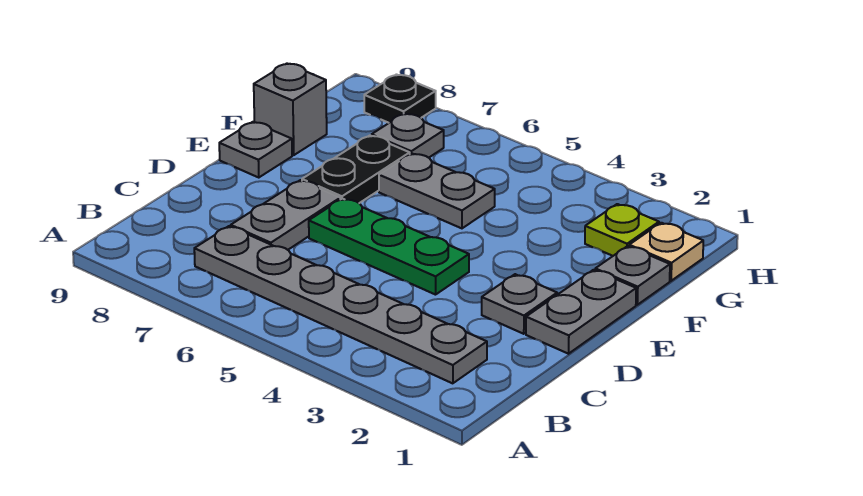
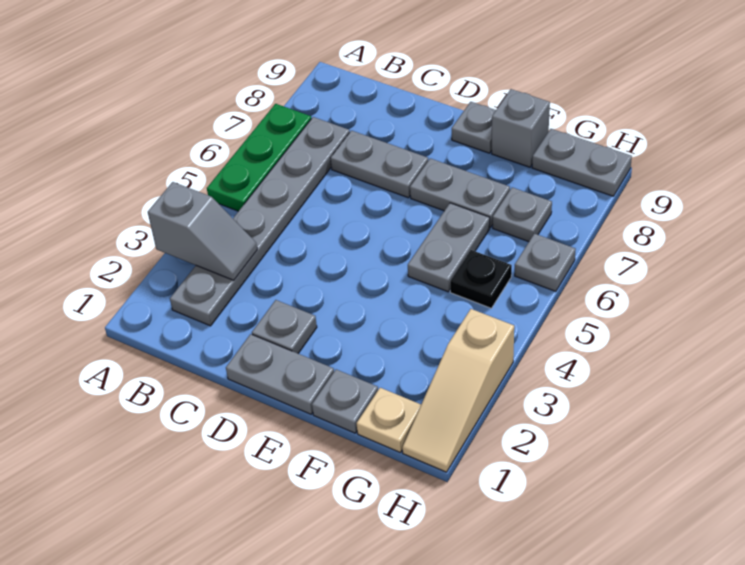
none -> grey 1x2 slope [148,182,257,280]
green 1x3 plate [309,199,469,295] -> green 1x3 plate moved to [207,104,311,211]
black 1x2 plate [302,136,410,203] -> grey 1x2 plate [410,158,510,228]
lime 1x1 plate [585,204,659,256] -> none
none -> grey 1x2 plate [532,129,632,196]
none -> tan 1x3 slope [402,309,514,472]
none -> grey 1x1 plate [515,234,576,291]
black 1x1 plate [364,75,436,123] -> black 1x1 plate moved to [450,250,512,308]

